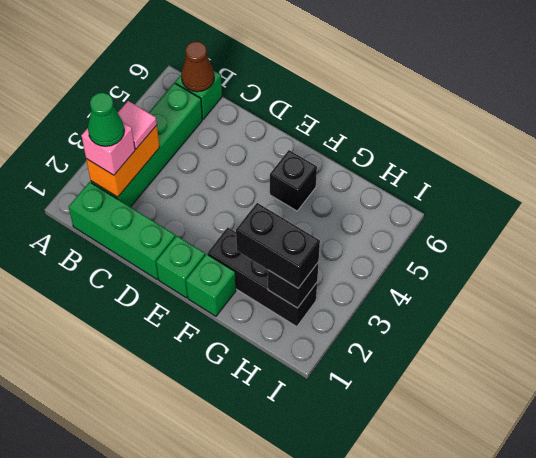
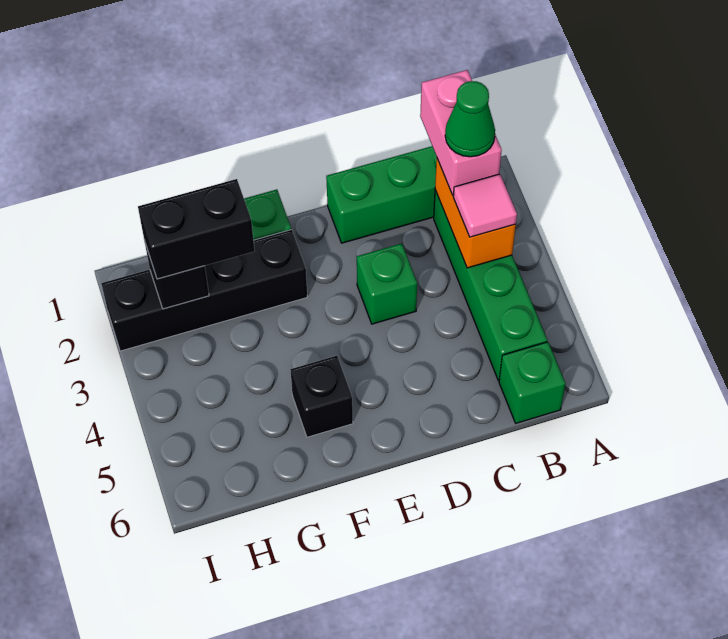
pink 1x1 brick [81,122,135,175] -> pink 1x2 brick [420,70,502,195]
brown 1x1 cone [181,41,214,92] -> none
green 1x1 brick [156,236,205,298] -> green 1x1 brick moved to [357,243,417,324]
black 1x3 brick [207,227,317,327] -> black 1x4 brick [101,230,307,351]

